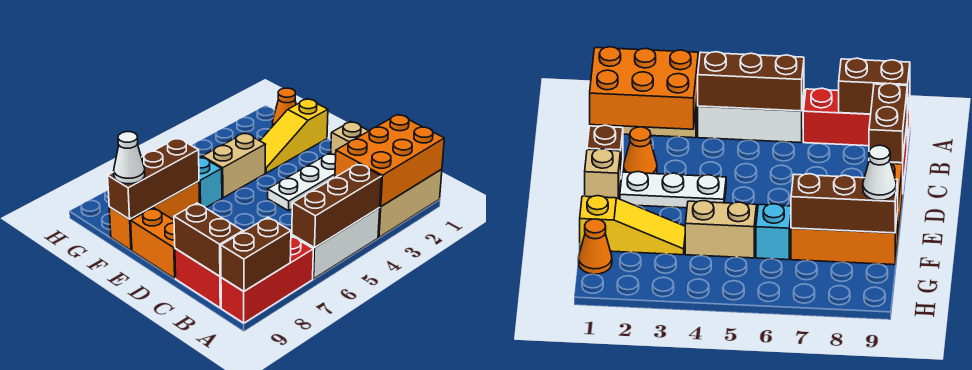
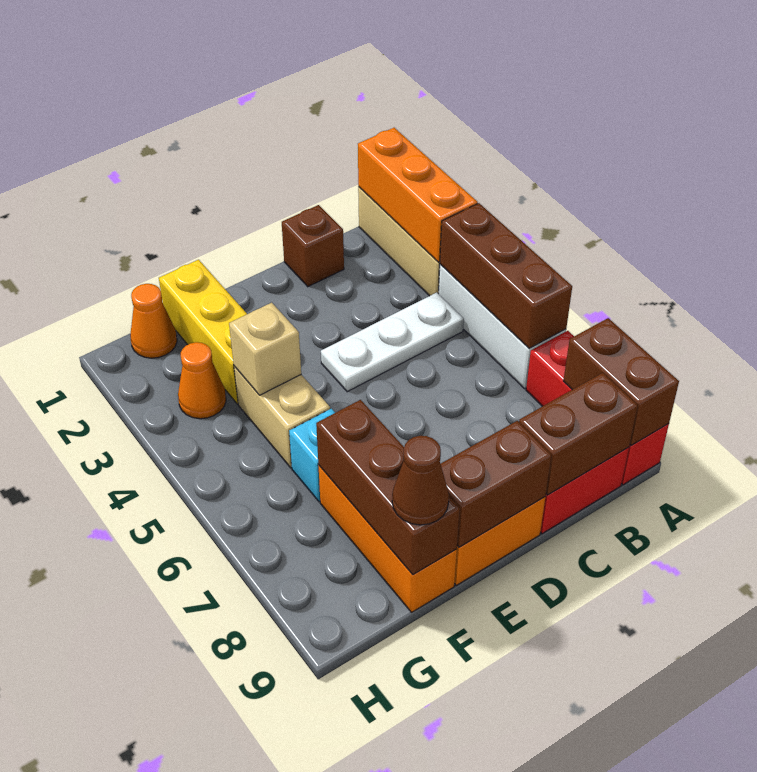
orange 2x3 brick [335,115,444,207] -> orange 1x3 brick [358,128,478,262]
orange 1x1 cone [624,127,657,174] -> orange 1x1 cone moved to [178,342,226,419]
tan 1x1 brick [331,122,368,155] -> tan 1x1 brick moved to [229,303,301,395]
white 1x3 plate [268,153,336,211] -> white 1x3 plate turned to [321,292,464,392]
none -> brown 1x2 brick [441,421,552,547]
yellow 1x3 slope [260,99,328,173] -> yellow 1x3 brick [159,260,247,404]
white 1x1 cone [114,132,145,184] -> brown 1x1 cone [392,436,449,525]

